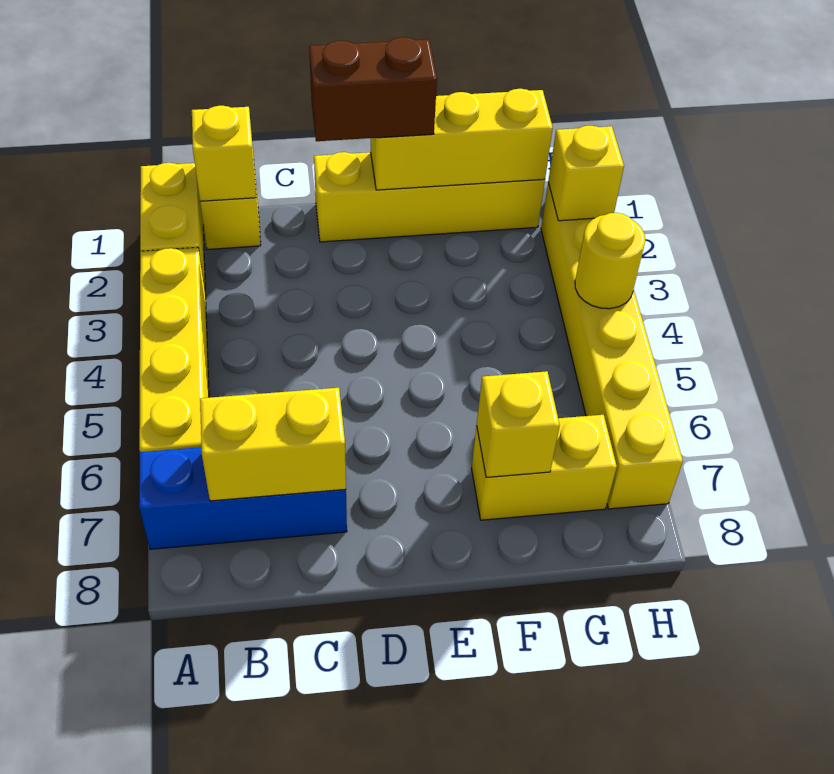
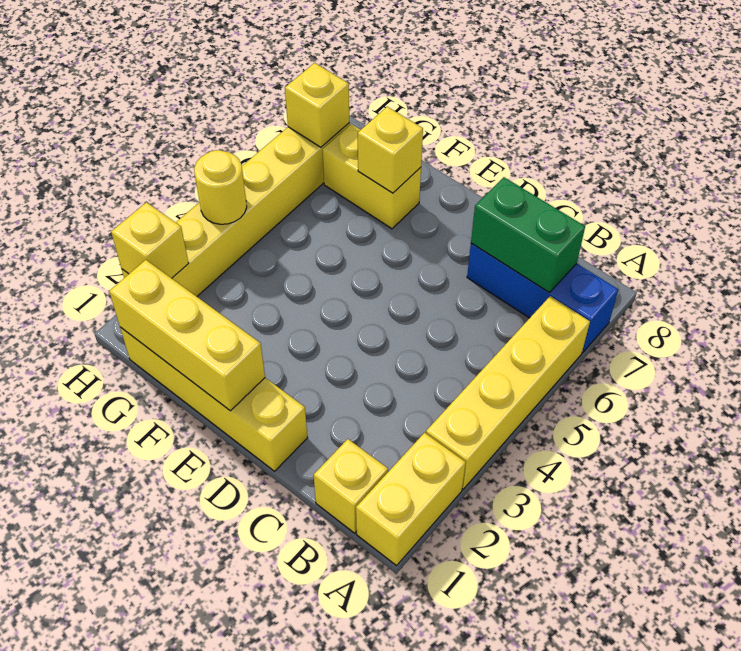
yellow 1x1 brick [192,106,256,201] -> yellow 1x1 brick moved to [285,63,349,147]
yellow 1x2 brick [200,388,346,501] -> green 1x2 brick [471,177,585,293]
brown 1x2 brick [309,37,437,141] -> none

